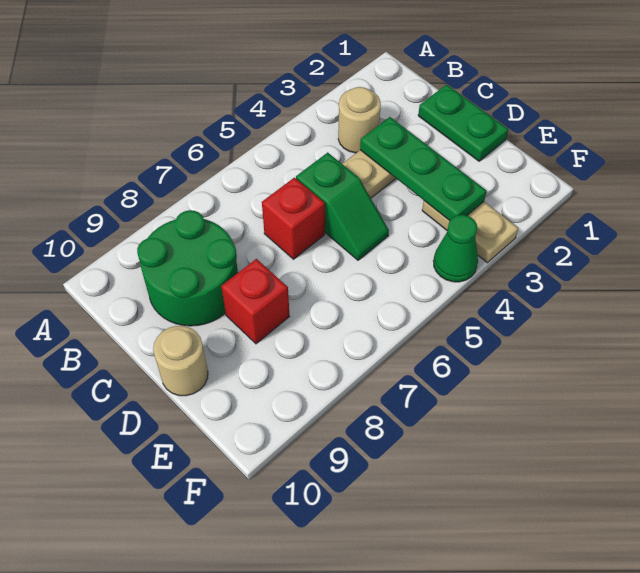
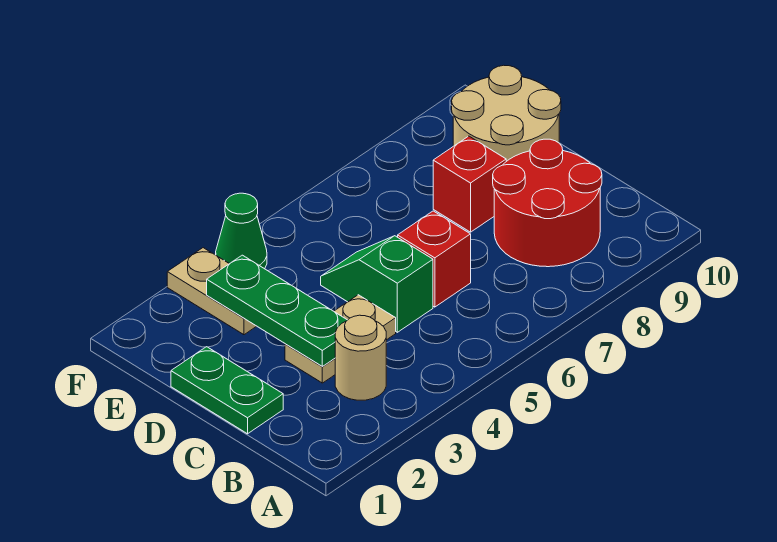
green 2x2 round brick [137,210,238,326] -> red 2x2 round brick [493,139,602,267]
tan 1x1 round brick [153,326,208,396] -> tan 2x2 round brick [452,65,561,161]

